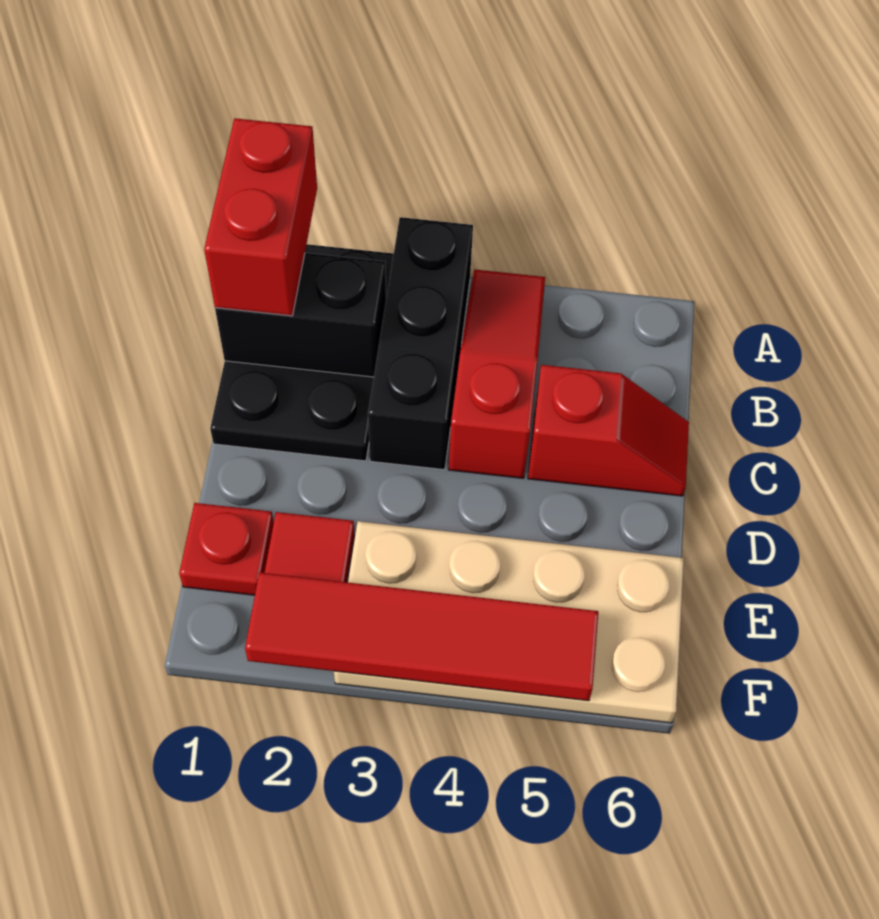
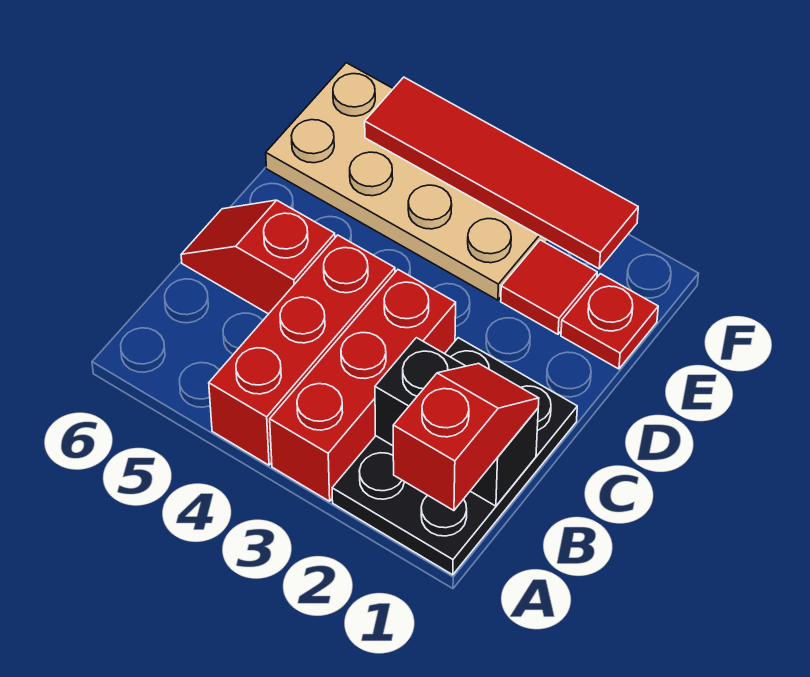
red 1x2 brick [204,118,317,316] -> red 1x2 slope [393,363,539,511]
black 1x3 brick [368,217,473,470] -> red 1x3 brick [270,270,456,501]
red 1x3 slope [449,270,545,478] -> red 1x3 brick [209,235,395,465]

